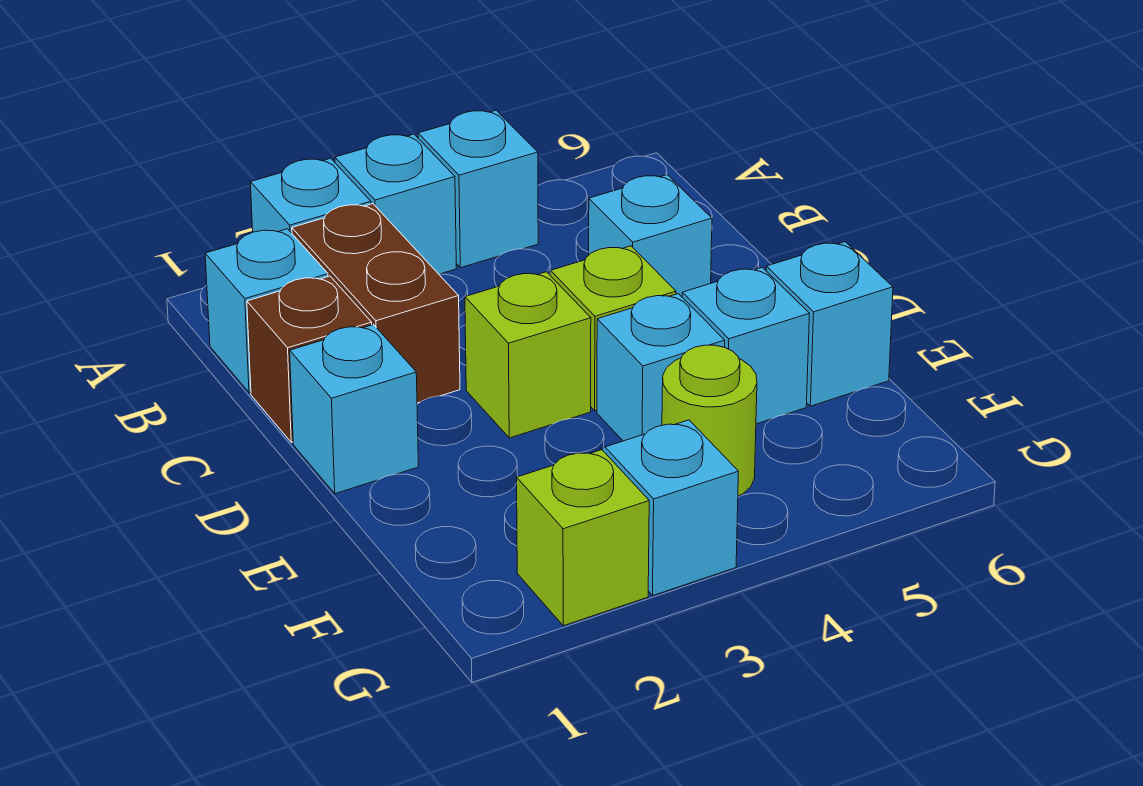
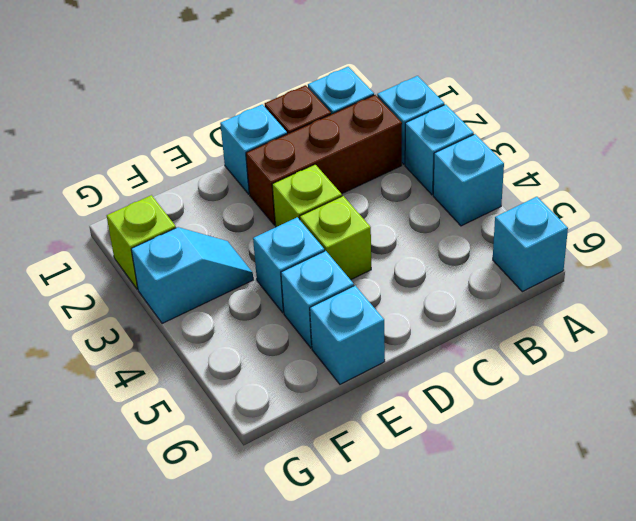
brown 1x2 brick [292,204,460,403] -> brown 1x3 brick [246,95,402,225]
cyan 1x1 brick [589,175,712,297] -> cyan 1x1 brick moved to [493,197,568,292]
lime 1x1 round brick [662,345,757,496] -> none

